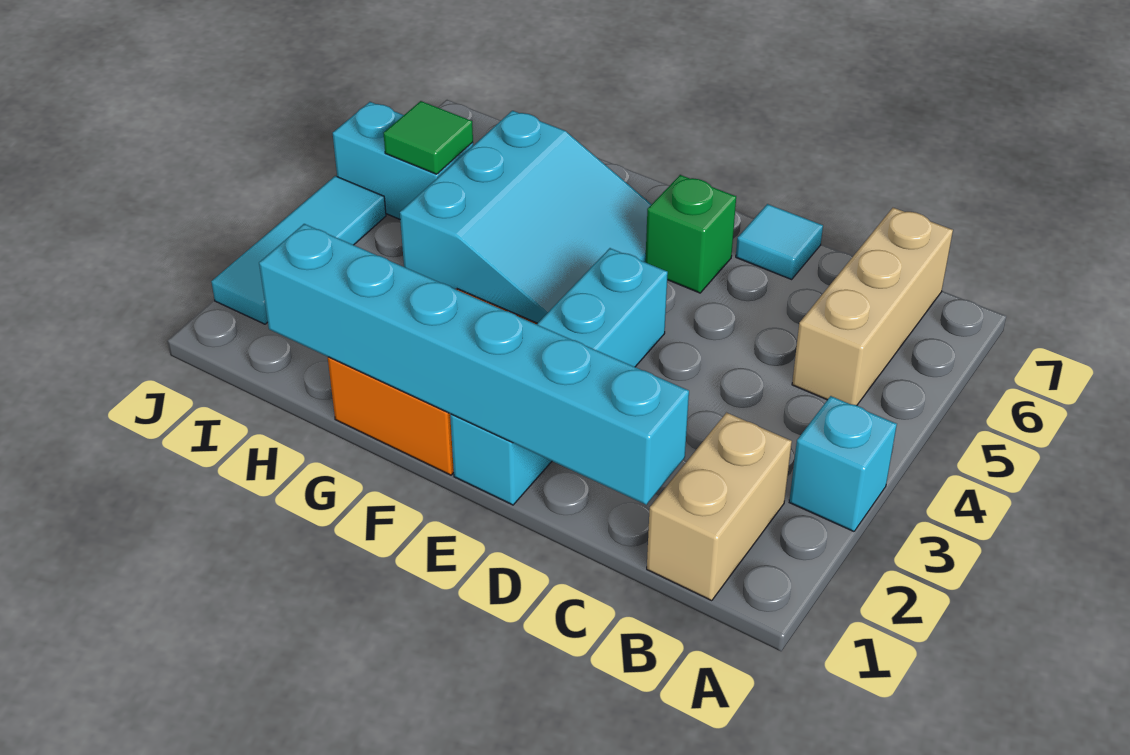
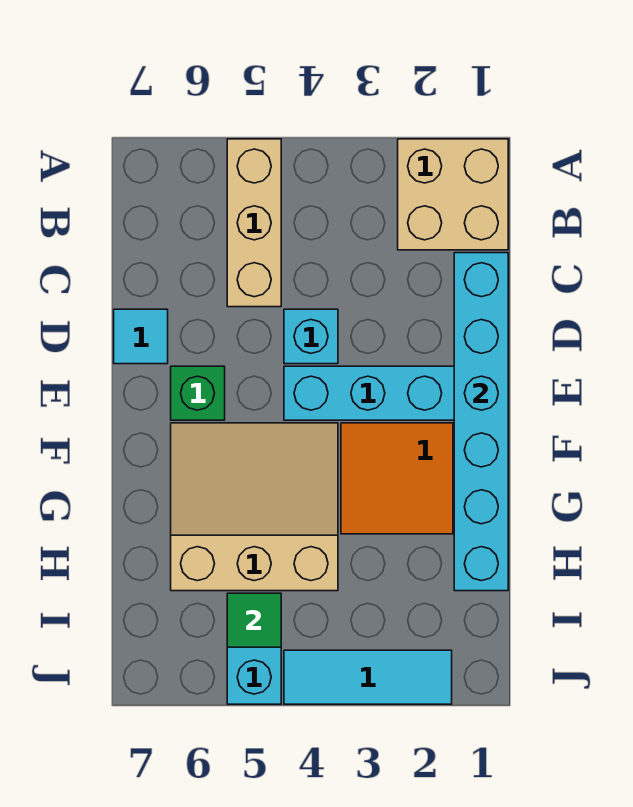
cyan 1x1 brick [789,396,897,531] -> cyan 1x1 brick moved to [284,309,338,364]
tan 1x2 brick [647,413,792,601] -> tan 2x2 brick [398,139,508,250]
tan 1x3 brick [792,208,953,405] -> tan 1x3 brick turned to [227,139,281,307]
cyan 3x3 slope [400,111,652,323] -> tan 3x3 slope [171,423,338,591]

